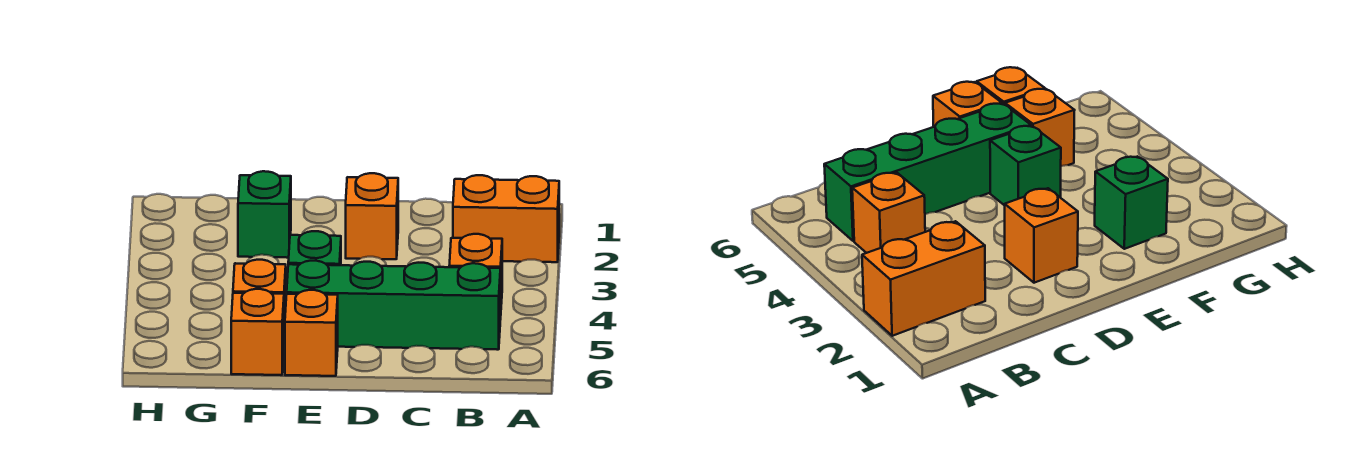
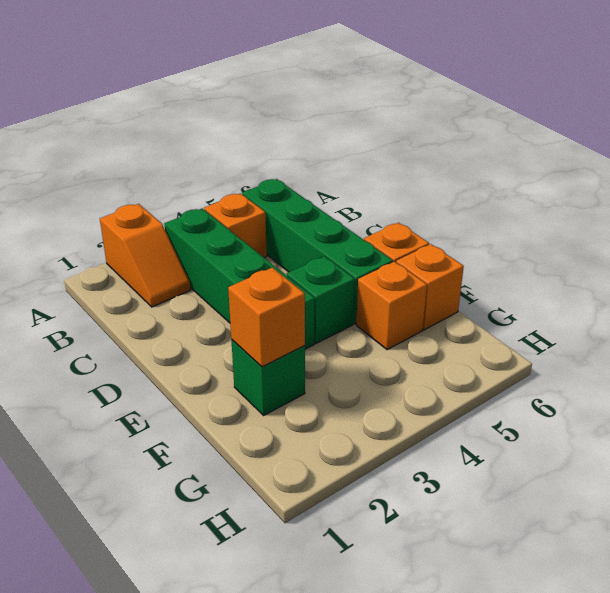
orange 1x2 brick [453,175,559,262] -> orange 1x2 slope [100,204,191,307]
none -> green 1x4 brick [164,208,315,349]
orange 1x1 brick [346,173,398,259] -> orange 1x1 brick moved to [228,267,305,367]

